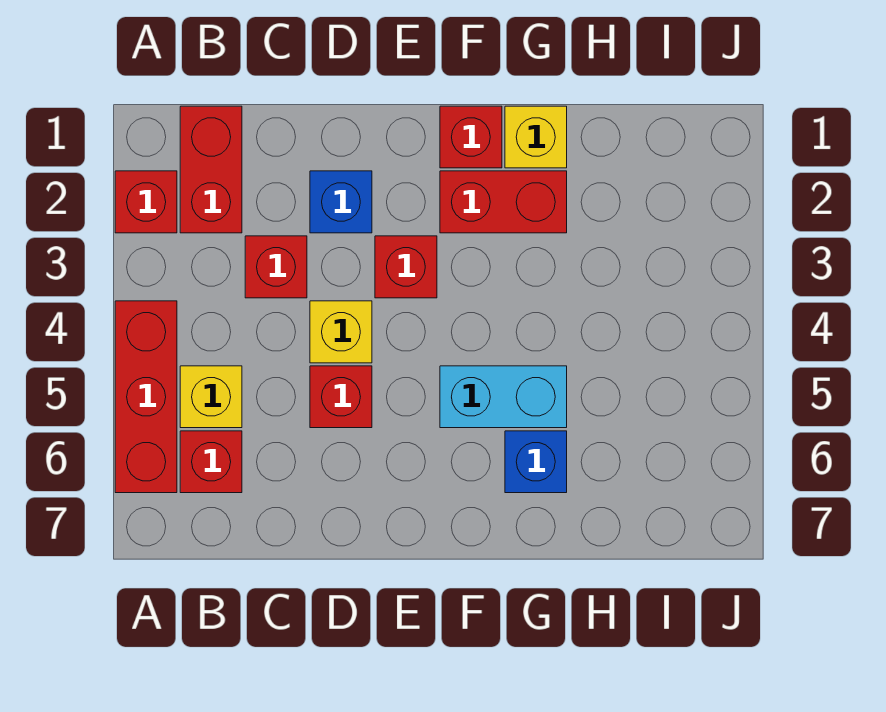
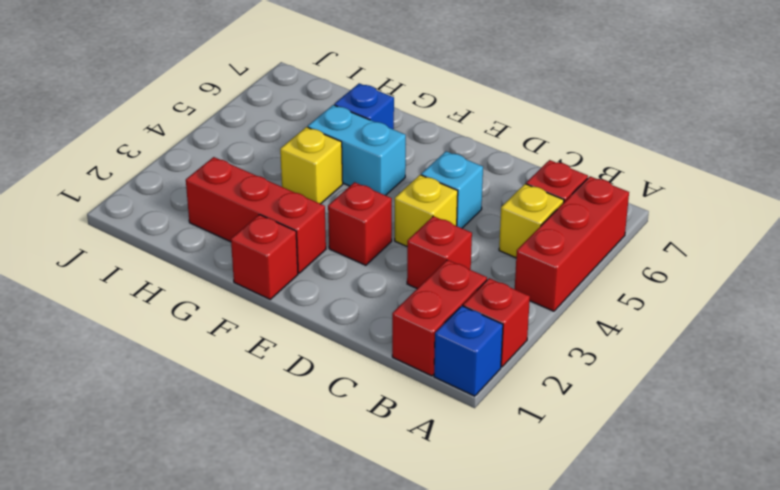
blue 1x1 brick [310,171,372,233] -> blue 1x1 brick moved to [434,306,503,396]
red 1x1 brick [310,366,372,428] -> cyan 1x1 brick [421,151,483,228]
red 1x2 brick [440,171,567,233] -> red 1x3 brick [186,157,326,273]
yellow 1x1 brick [505,106,567,168] -> yellow 1x1 brick moved to [280,127,343,204]

